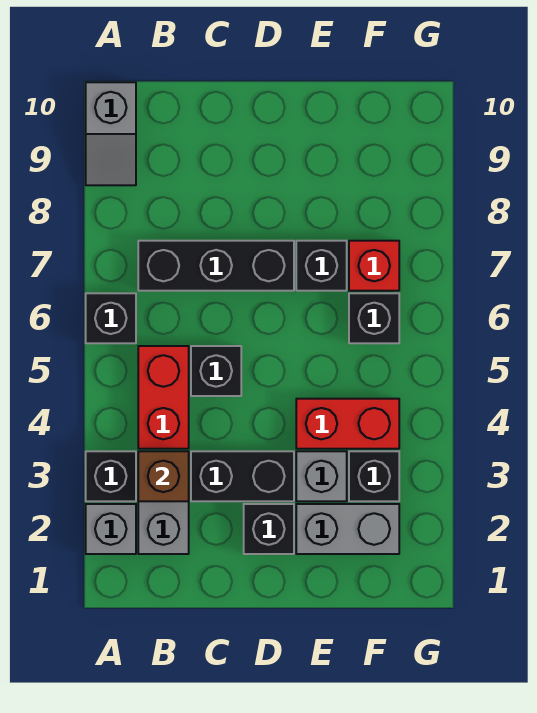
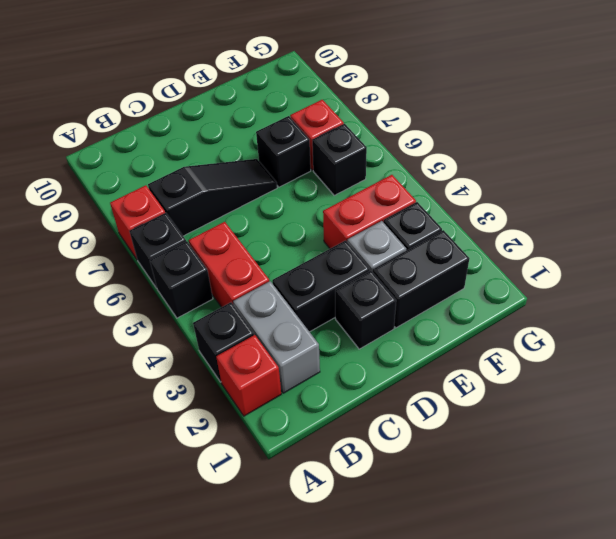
grey 1x1 brick [86,504,136,554] -> red 1x1 brick [216,335,281,416]
none -> red 1x1 brick [110,185,165,259]
grey 1x2 slope [86,82,136,185] -> none
brown 1x1 brick [138,451,189,501] -> none
black 1x3 brick [138,241,294,291] -> black 1x3 slope [148,159,277,236]
black 1x1 brick [191,346,241,396] -> black 1x1 brick moved to [150,241,213,318]
grey 1x2 brick [296,504,399,554] -> black 1x2 brick [373,230,469,328]

